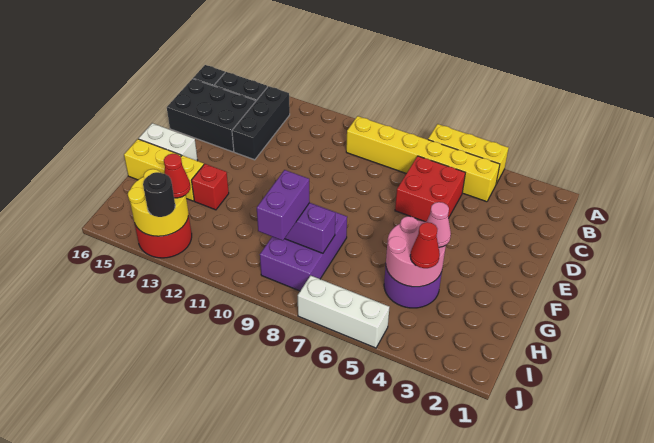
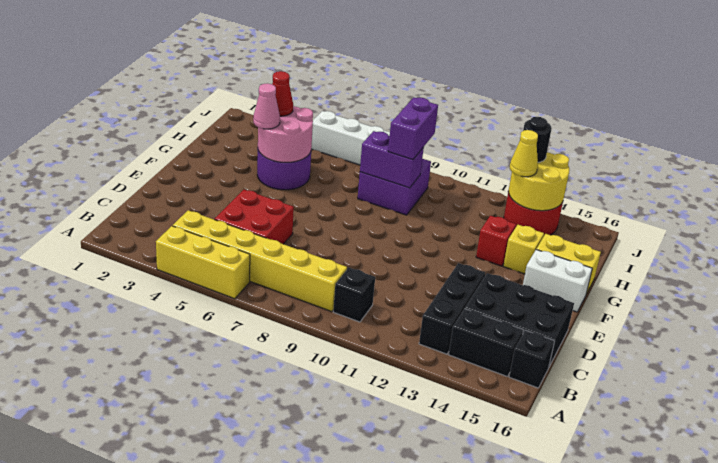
none -> black 1x1 brick [333,267,375,322]
purple 2x3 brick [260,204,347,291] -> purple 2x2 brick [358,159,431,215]
red 1x1 cone [164,154,190,198] -> yellow 1x1 cone [510,130,538,177]

